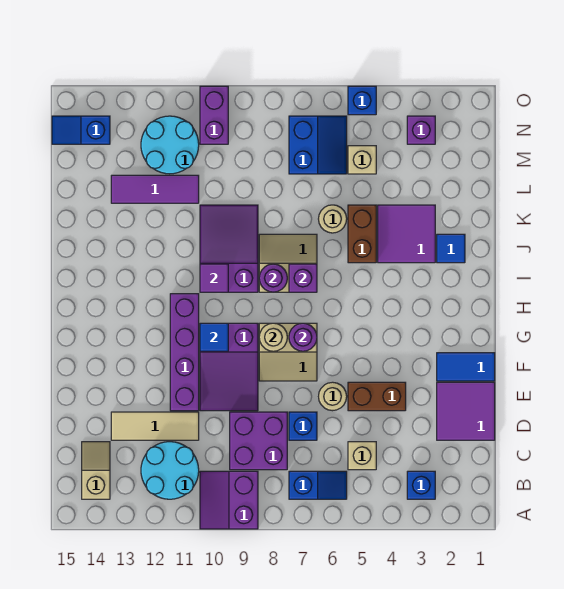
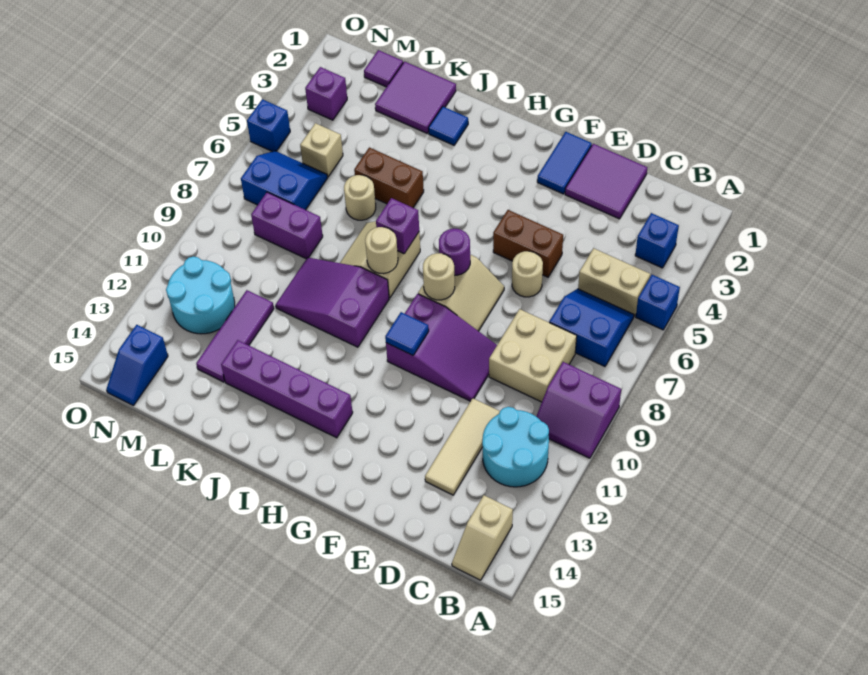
blue 1x2 slope [289,471,347,499] -> blue 2x2 slope [549,289,634,366]
tan 1x2 slope [82,442,110,499] -> tan 1x2 slope turned to [452,495,513,580]
tan 1x1 brick [348,442,376,470] -> tan 1x2 brick [578,248,650,316]
purple 2x2 brick [230,412,287,470] -> tan 2x2 brick [489,309,577,402]
blue 1x1 brick [289,412,317,440] -> blue 1x1 brick moved to [636,275,680,330]
brown 1x2 brick [348,382,406,411] -> brown 1x2 brick turned to [493,210,563,277]
purple 1x4 brick [170,294,199,411] -> purple 1x4 brick moved to [221,340,353,438]
purple 1x1 round brick [259,264,287,292] -> tan 1x1 round brick [365,227,398,274]
purple 1x1 tile [200,264,228,292] -> purple 1x1 tile moved to [364,50,403,87]
purple 2x2 tile [378,205,435,263] -> purple 2x2 tile moved to [375,62,456,133]
purple 1x2 brick [200,86,228,144] -> purple 1x2 brick moved to [251,192,323,259]

